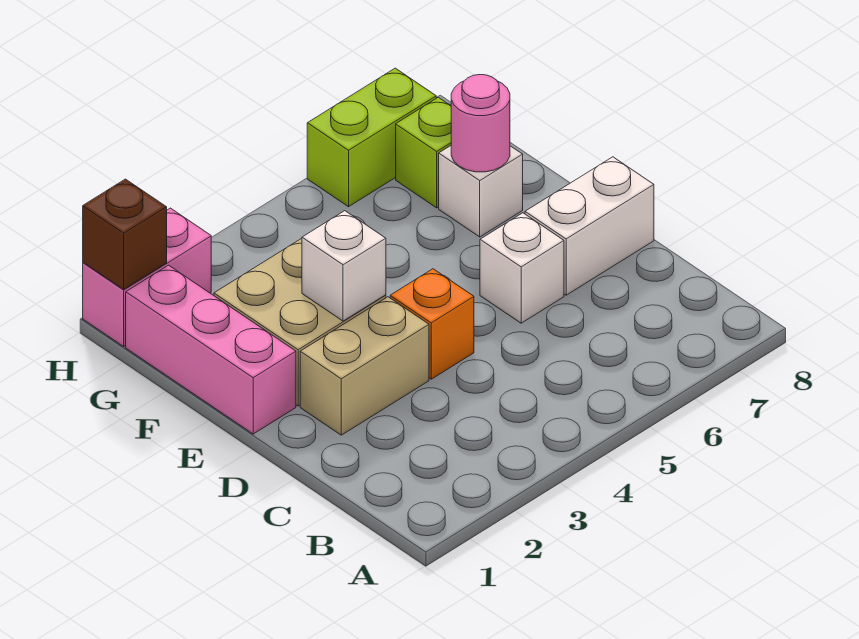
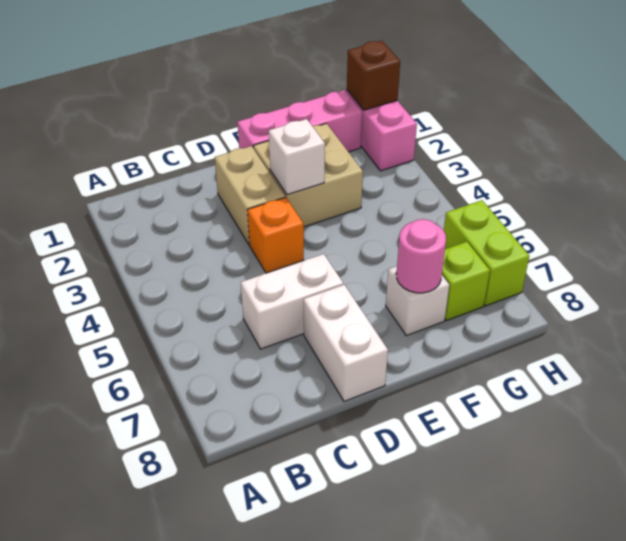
white 1x1 brick [480,213,564,323] -> white 1x2 brick [241,254,343,349]

